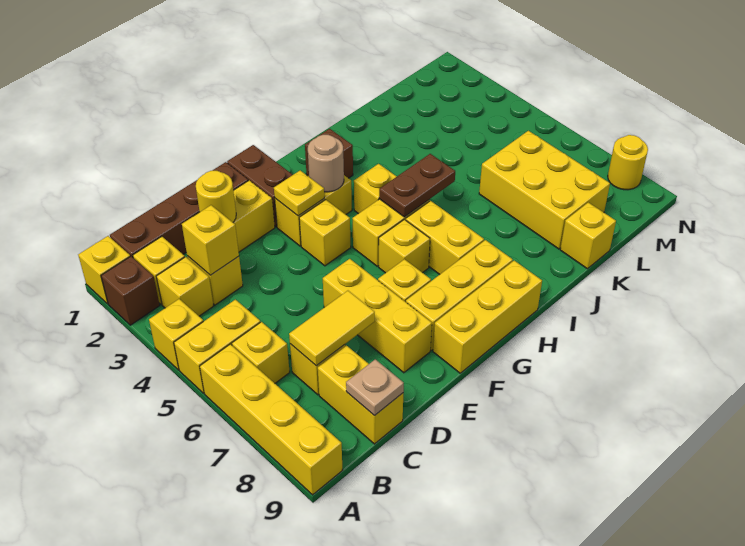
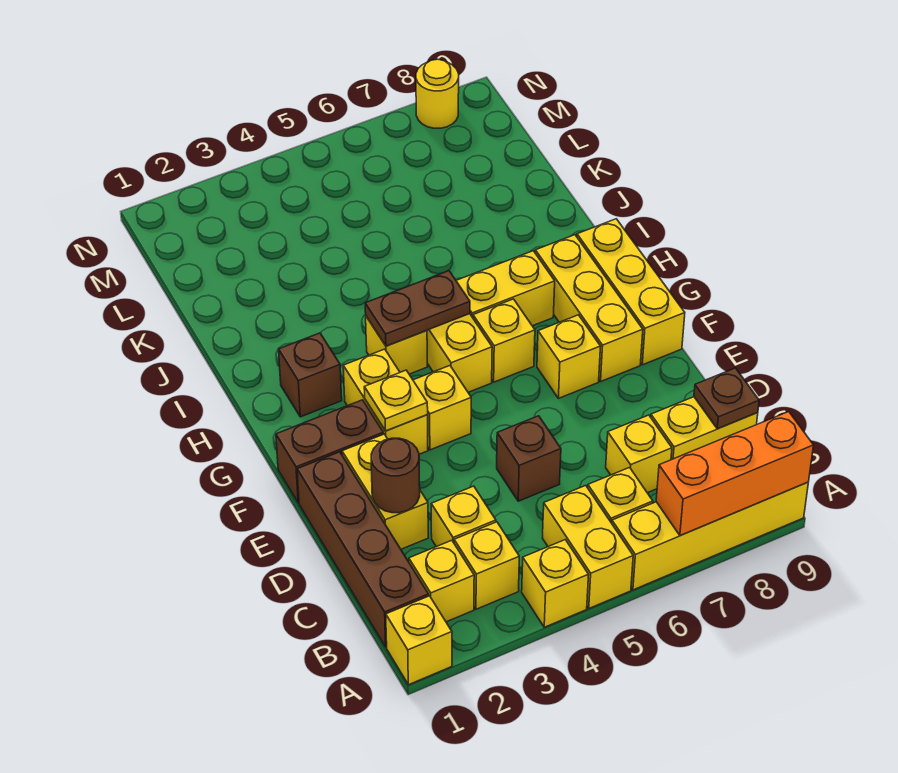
brown 1x1 brick [101,256,160,325] -> brown 1x1 brick moved to [497,416,561,501]
none -> orange 1x3 brick [656,412,813,536]
yellow 1x1 brick [182,205,239,275] -> none
yellow 1x2 tile [289,291,375,366] -> none
tan 1x1 plate [346,359,404,416] -> brown 1x1 plate [694,368,759,429]
yellow 1x1 round brick [196,171,236,222] -> brown 1x1 round brick [371,438,420,513]
yellow 1x3 brick [323,259,432,373] -> none
tan 1x1 round brick [308,135,344,192] -> none
brown 1x2 plate [379,154,455,217] -> brown 1x2 plate turned to [365,271,470,346]
yellow 2x3 brick [479,131,610,249] -> none
yellow 1x1 brick [560,202,616,269] -> none

